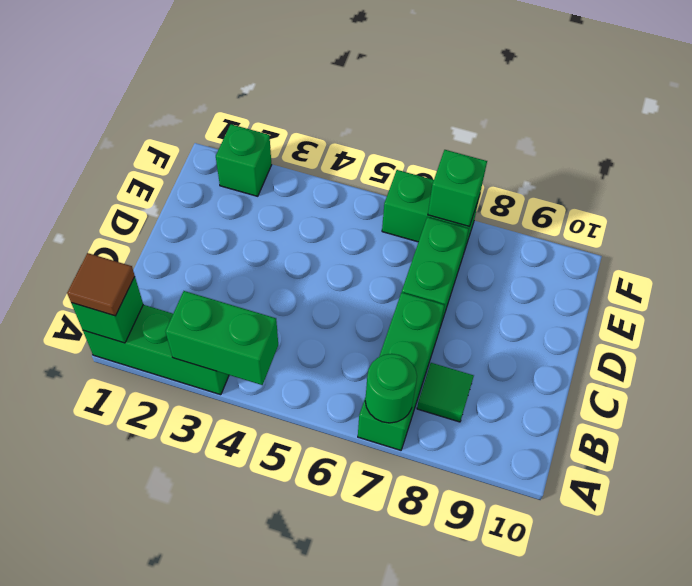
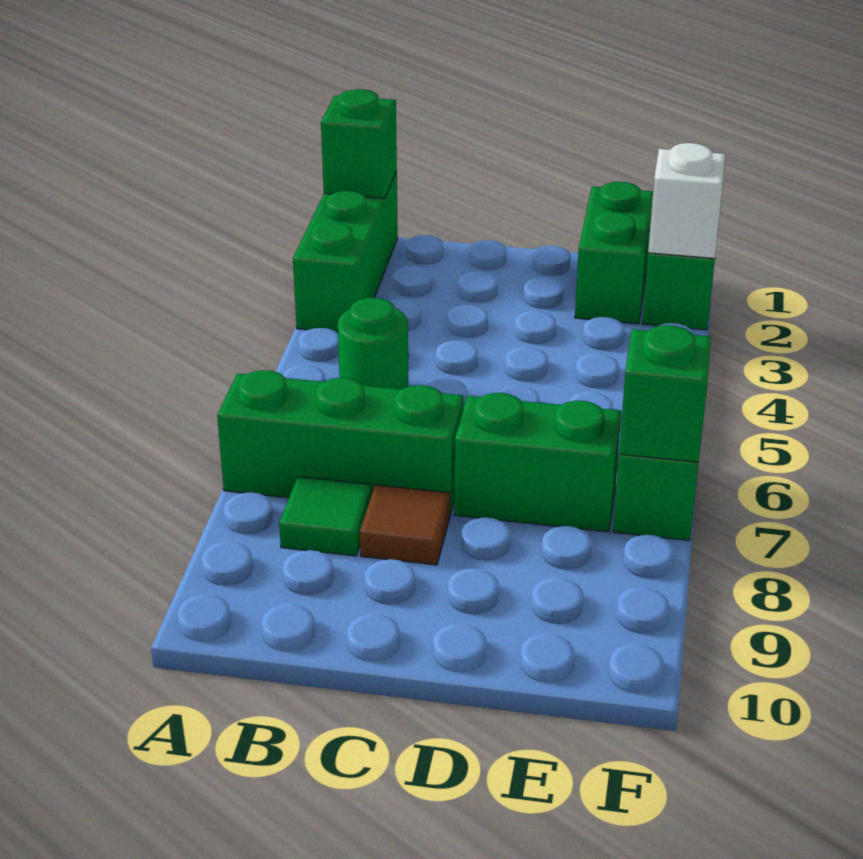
brown 1x1 tile [67,253,135,316] -> brown 1x1 tile moved to [360,485,450,565]
green 1x2 brick [165,291,278,385] -> green 1x2 brick moved to [575,182,653,324]
green 1x1 round brick [365,354,417,423] -> green 1x1 round brick moved to [338,298,408,389]
none -> white 1x1 brick [648,143,725,258]

